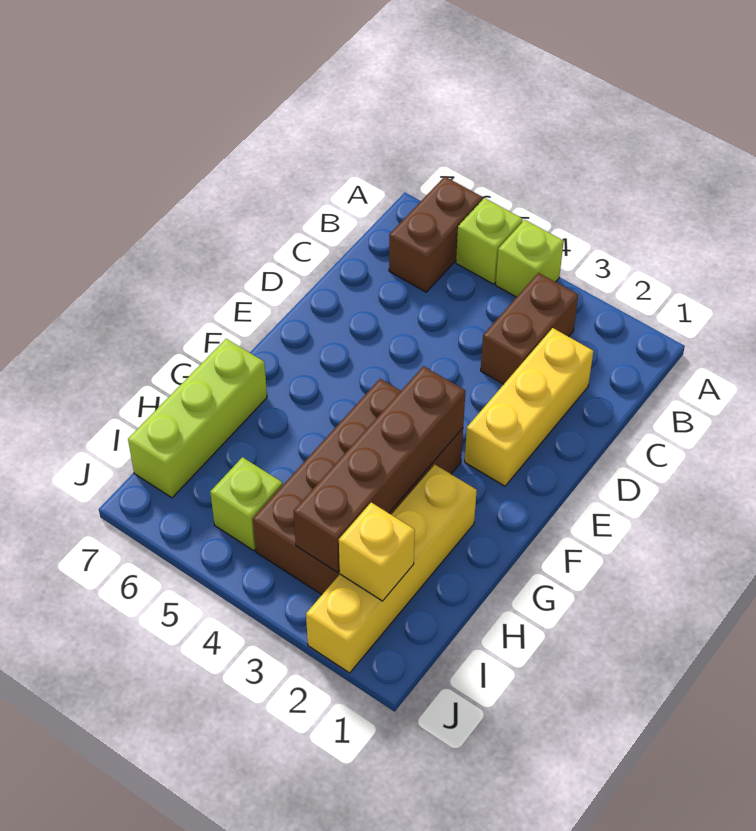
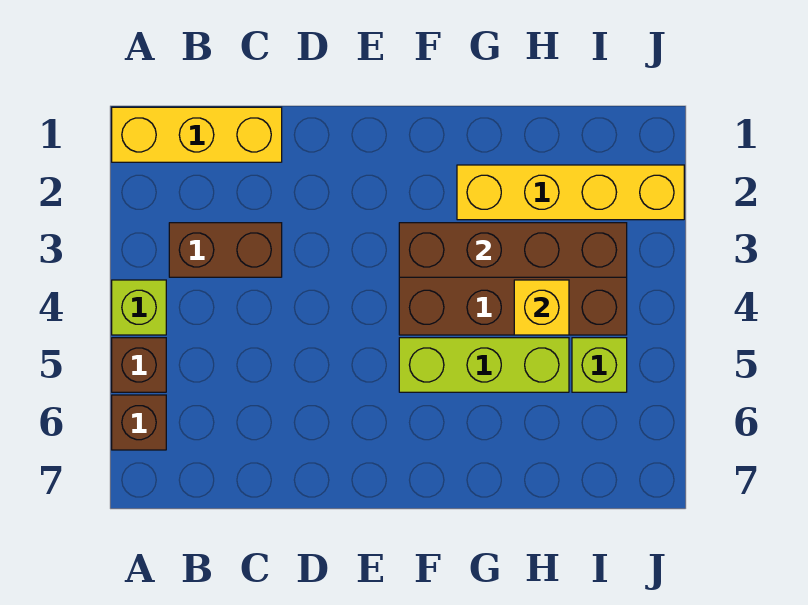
lime 1x1 brick [456,198,523,284] -> brown 1x1 brick [112,338,166,392]
brown 1x2 brick [389,177,482,292] -> brown 1x1 brick [112,395,166,450]
yellow 1x3 brick [465,328,593,486] -> yellow 1x3 brick moved to [112,107,282,162]
lime 1x3 brick [128,339,267,498] -> lime 1x3 brick moved to [399,338,569,392]
yellow 1x1 brick [339,503,415,601] -> yellow 1x1 brick moved to [514,280,569,335]

